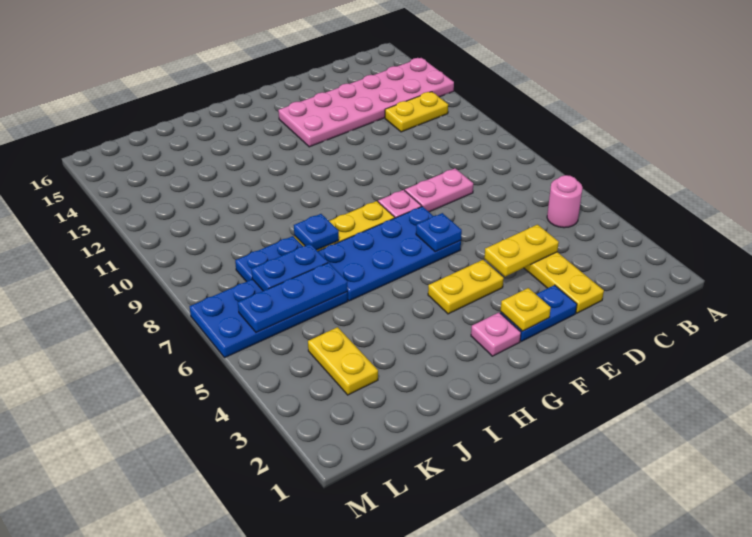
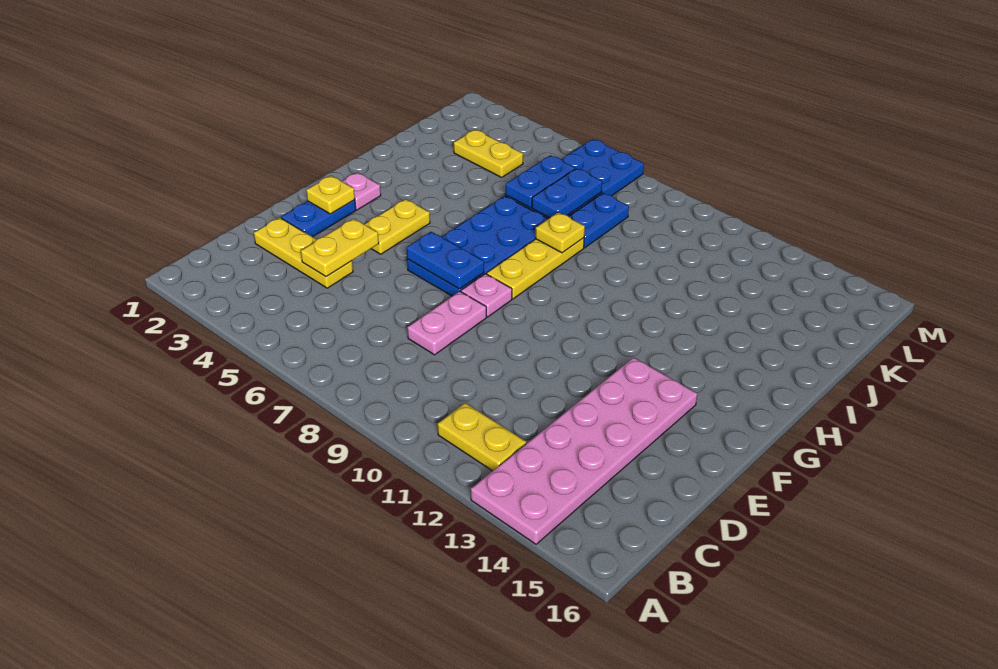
pink 1x1 round brick [547,175,583,228] -> none
yellow 1x2 plate [385,92,448,132] -> yellow 1x2 plate turned to [438,403,526,471]
blue 1x1 plate [416,213,462,252] -> blue 1x2 plate [406,232,484,289]
blue 1x1 plate [294,214,339,250] -> yellow 1x1 plate [536,212,585,253]
blue 1x3 plate [238,263,347,333] -> blue 1x2 plate [506,155,575,208]

